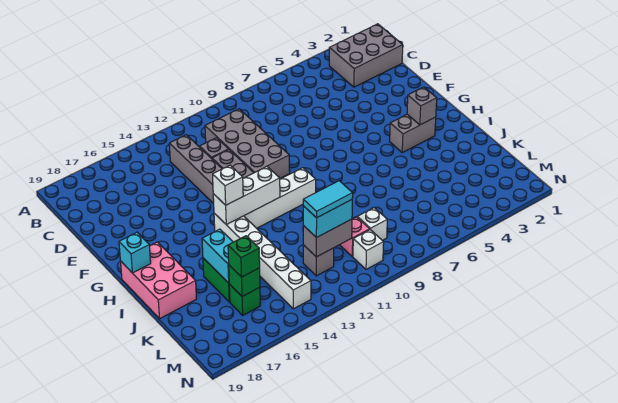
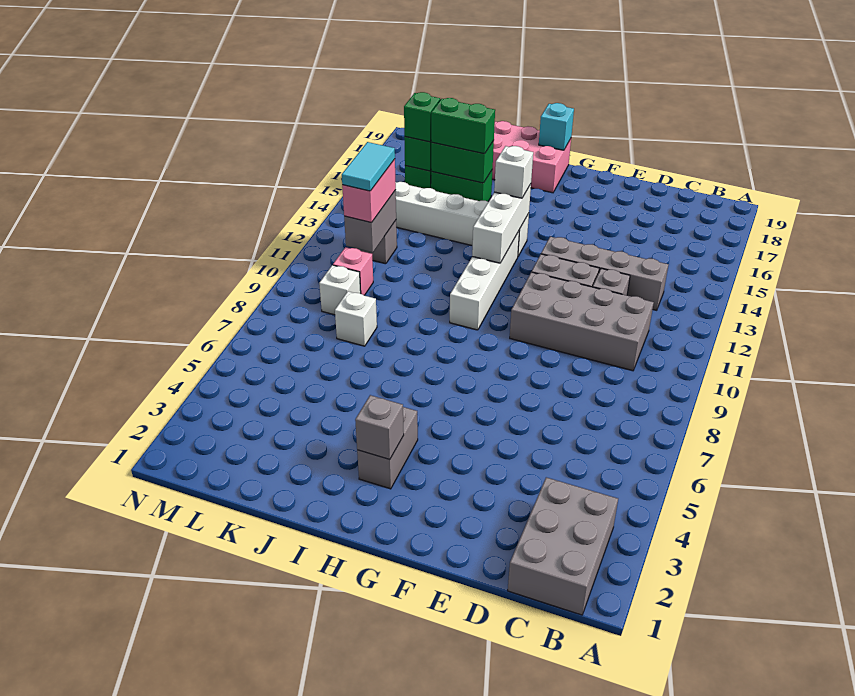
cyan 1x2 brick [202,229,233,283] -> green 1x2 brick [431,140,494,183]
none -> green 1x2 brick [431,98,495,154]
cyan 1x2 brick [303,200,352,238] -> pink 1x2 brick [342,159,396,223]
white 1x1 brick [353,230,384,269] -> white 1x1 brick moved to [335,291,377,346]

